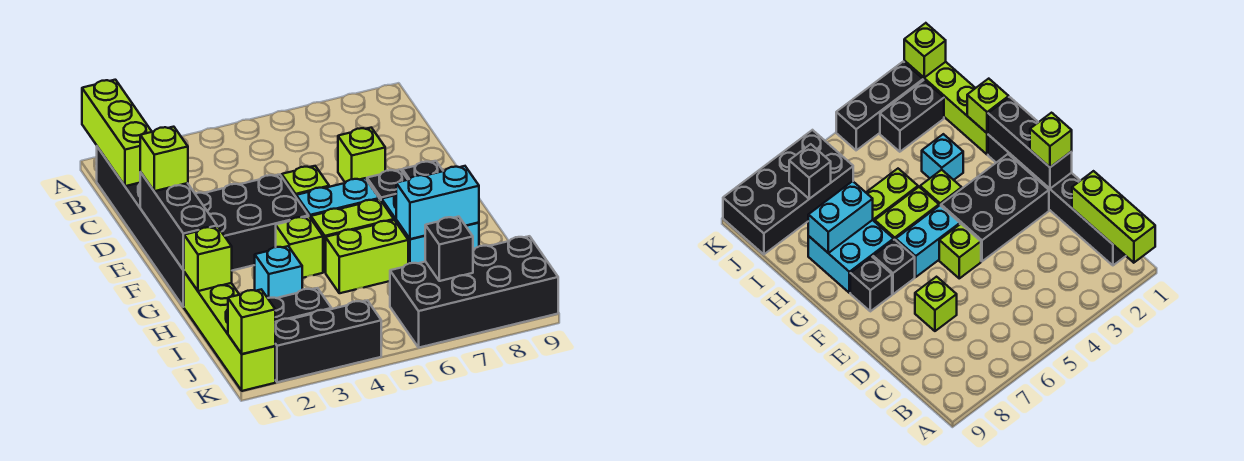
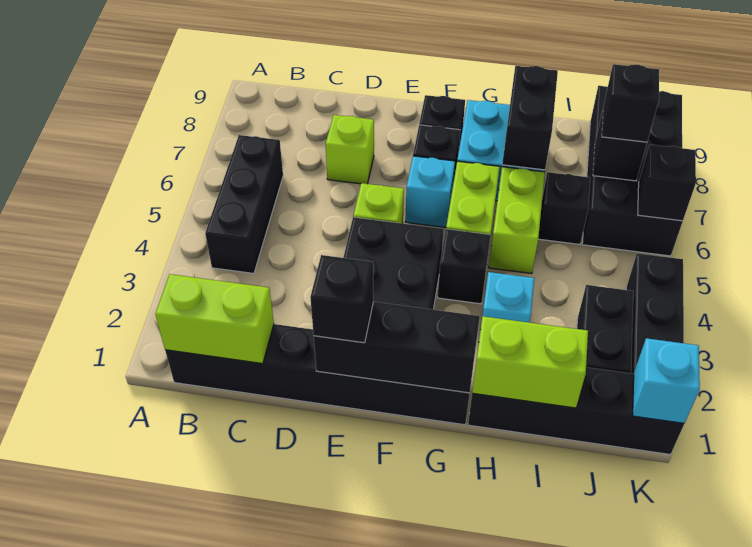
lime 1x3 brick [82,80,152,186] -> lime 1x2 brick [155,274,274,364]
none -> black 1x3 brick [205,135,283,273]
lime 1x1 brick [140,127,188,191] -> black 1x1 brick [310,255,373,343]
cyan 1x2 brick [296,178,379,218] -> cyan 1x1 brick [405,156,455,227]
lime 1x1 brick [276,217,323,278] -> black 1x1 brick [438,229,491,304]
lime 1x4 brick [184,272,275,391] -> black 1x4 brick [468,367,684,455]
lime 1x1 brick [184,227,232,291] -> lime 1x2 brick [472,316,588,408]
cyan 1x2 brick [396,166,479,239] -> black 1x2 brick [502,66,558,170]
none -> black 1x1 brick [538,172,590,244]
none -> black 1x1 brick [602,64,659,142]
lime 1x1 brick [228,290,275,354] -> cyan 1x1 brick [633,338,700,423]
none -> black 1x1 brick [638,145,696,221]

